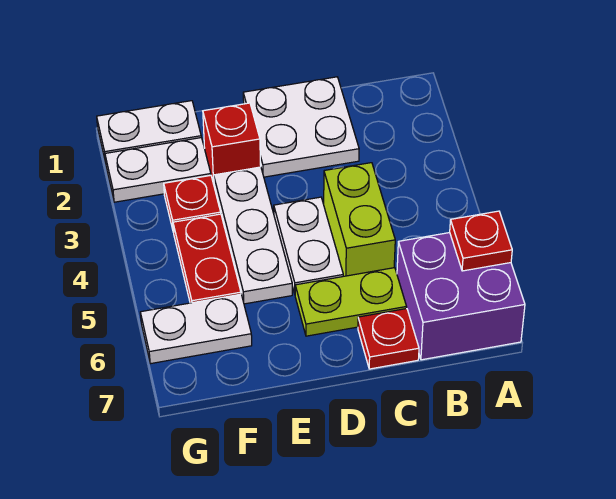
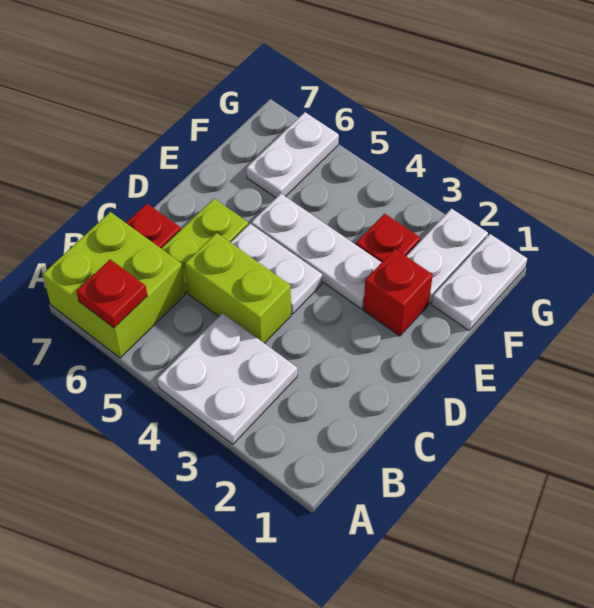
purple 2x2 brick [397,233,525,360] -> lime 2x2 brick [43,212,185,358]
white 2x2 plate [243,77,359,177] -> white 2x2 plate moved to [157,313,297,444]
red 1x2 plate [173,214,241,303] -> none

